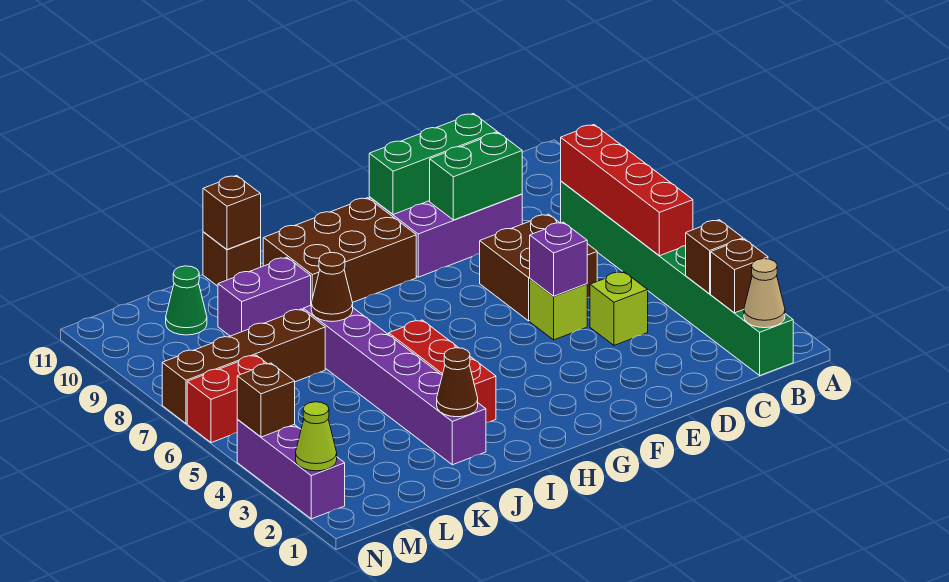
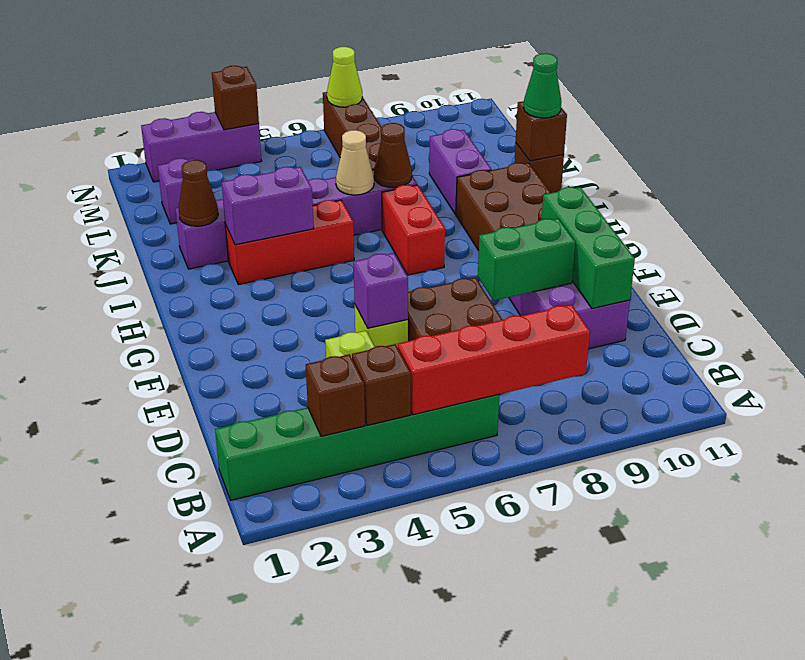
green 1x8 brick [561,181,793,375] -> green 1x6 brick [215,394,499,500]
tan 1x1 cone [744,259,785,328] -> tan 1x1 cone moved to [336,130,374,195]
brown 1x1 brick [711,239,768,313] -> brown 1x1 brick moved to [352,344,411,425]
green 1x2 brick [430,133,522,220] -> green 1x2 brick turned to [478,219,575,301]
none -> purple 1x2 brick [222,167,314,245]
none -> purple 1x1 brick [158,158,195,224]
green 1x1 cone [166,266,207,335] -> green 1x1 cone moved to [524,53,561,118]
red 1x2 brick [187,355,267,443] -> red 1x2 brick moved to [382,185,445,275]
lime 1x1 cone [296,402,337,471] -> lime 1x1 cone moved to [327,47,362,107]

